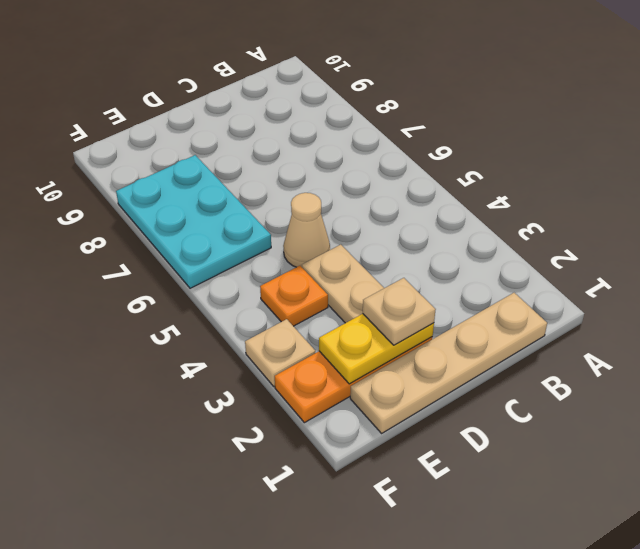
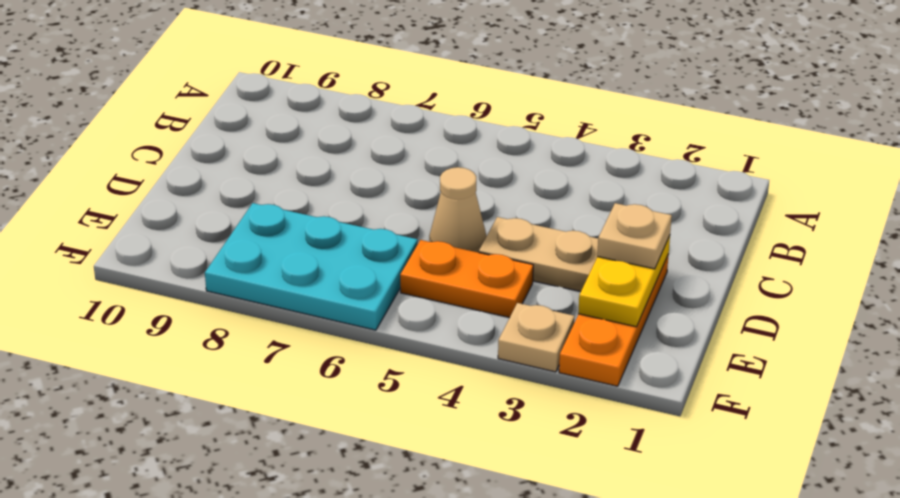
tan 1x4 plate [350,293,547,433] -> none
orange 1x1 plate [260,266,328,326] -> orange 1x2 plate [400,240,533,318]

